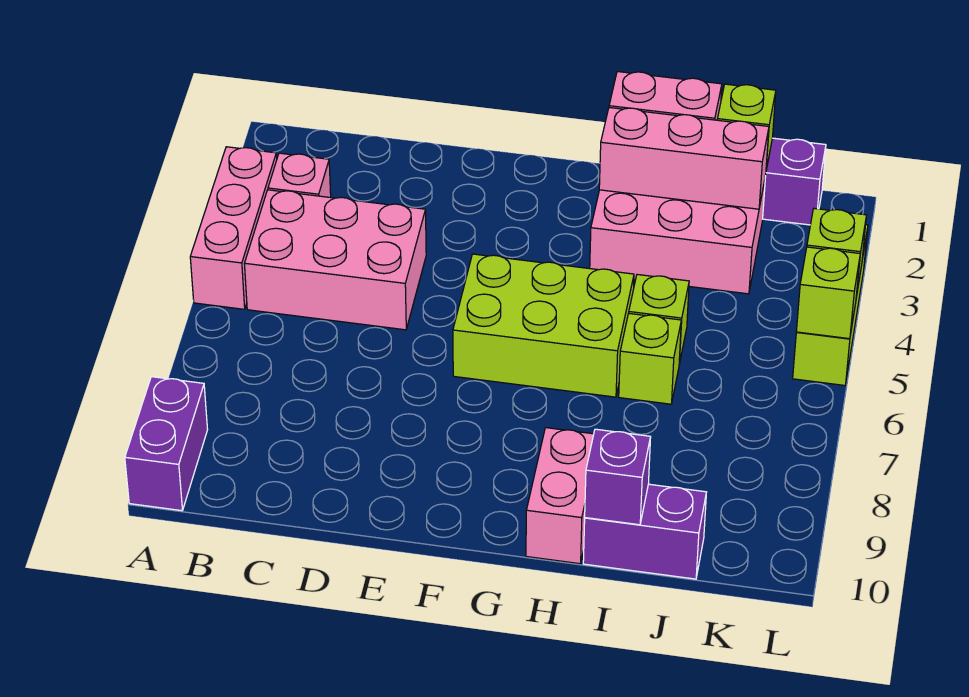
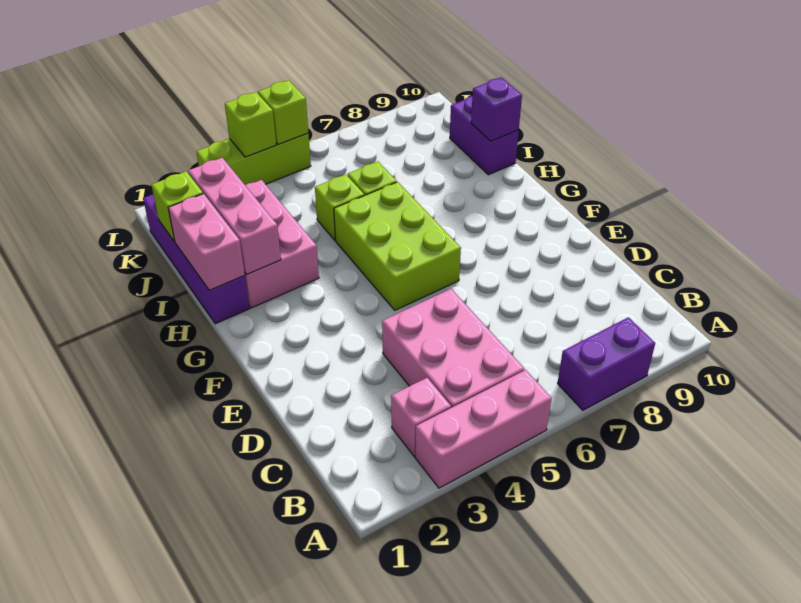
purple 1x2 brick [125,377,208,511] -> purple 1x2 brick moved to [558,317,655,410]
pink 1x2 brick [526,428,594,564] -> none

